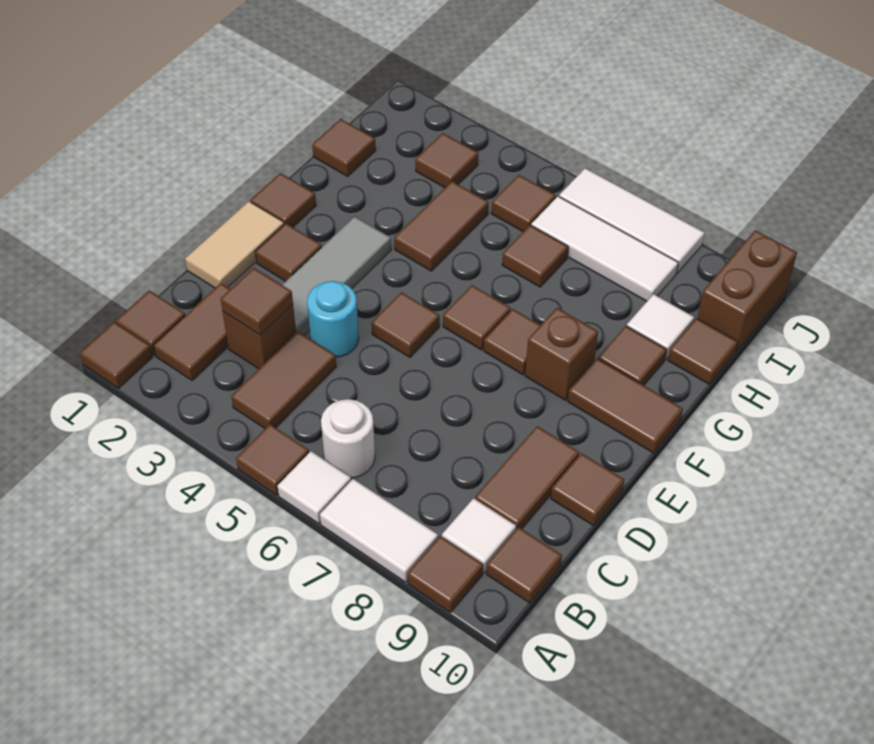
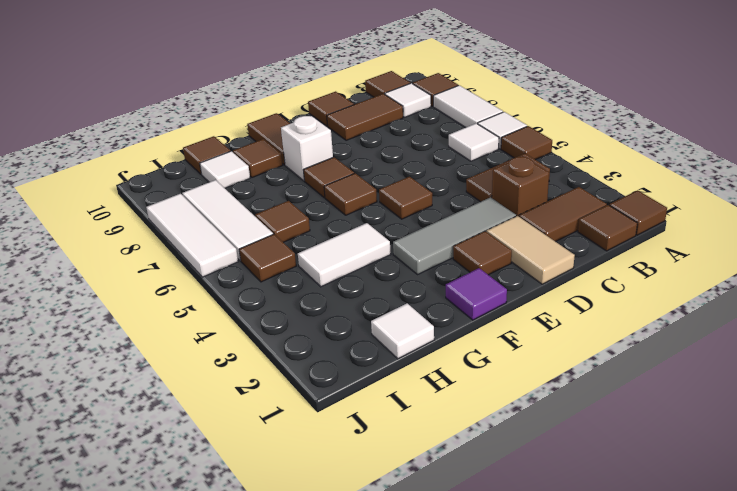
white 1x1 round brick [321,399,375,478] -> white 1x1 tile [449,123,499,161]
brown 1x1 tile [221,268,293,335] -> none
tan 1x2 tile [185,201,284,288] -> tan 1x2 tile turned to [487,216,575,284]
cyan 1x1 round brick [307,281,359,357] -> none
brown 1x1 tile [250,173,316,227] -> purple 1x1 tile [446,268,507,320]
brown 1x1 brick [525,308,598,400] -> white 1x1 brick [281,116,333,181]
brown 1x2 tile [394,181,489,271] -> white 1x2 tile [298,223,391,287]
brown 1x1 tile [312,119,376,176] -> white 1x1 tile [371,303,434,359]
brown 1x1 tile [415,133,478,188] -> none
brown 1x2 brick [697,230,797,352] -> none

